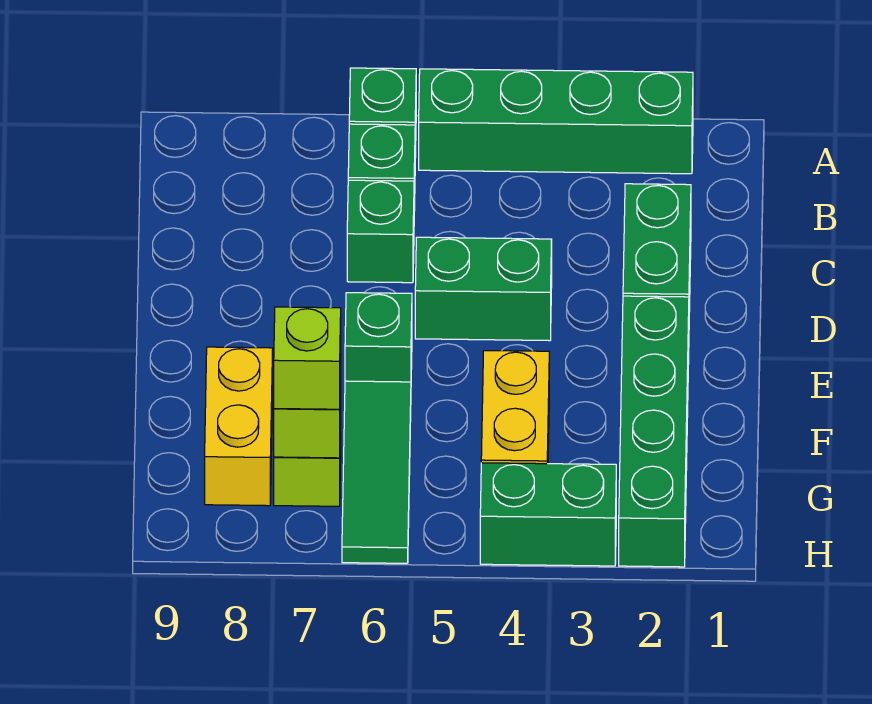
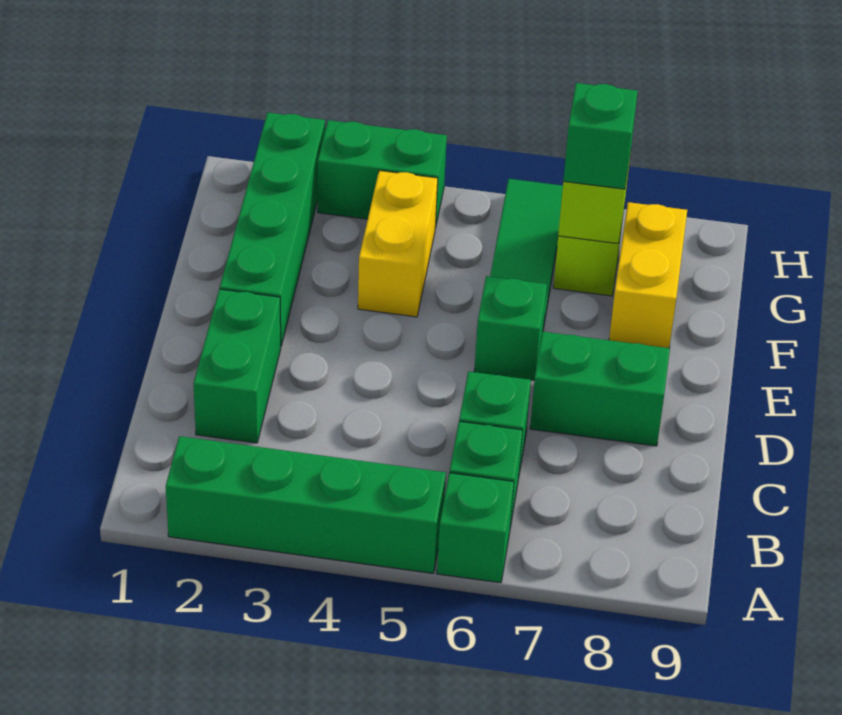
green 1x2 brick [415,237,552,341] -> green 1x2 brick moved to [530,332,670,446]
lime 1x1 brick [274,307,341,409] -> green 1x1 brick [563,83,638,189]

